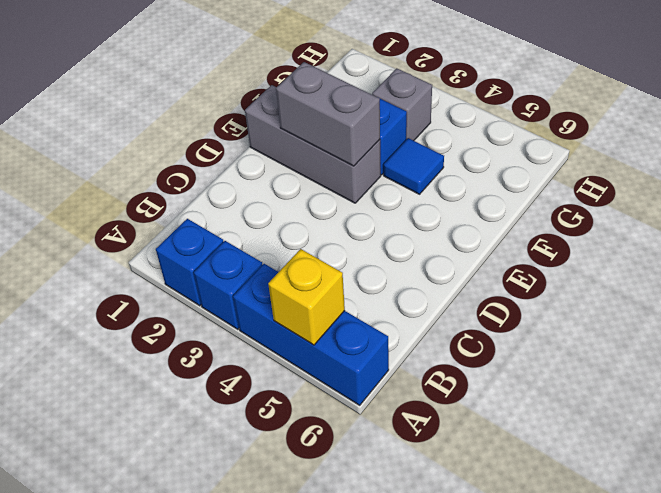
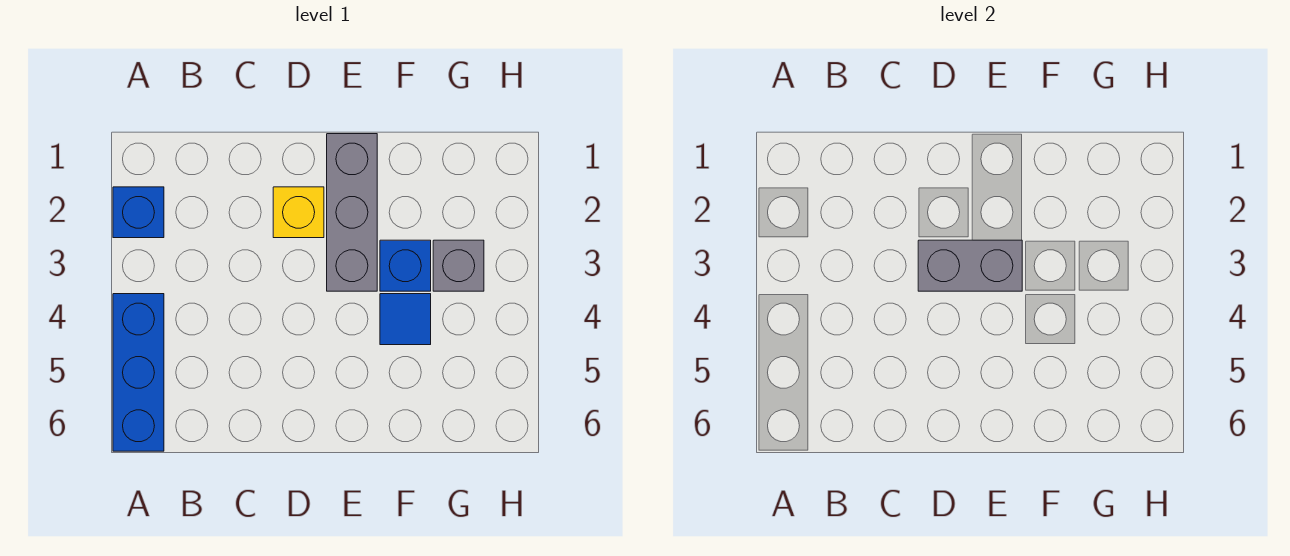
blue 1x1 brick [194,241,263,329] -> none
yellow 1x1 brick [268,249,345,345] -> yellow 1x1 brick moved to [273,187,324,238]
grey 1x2 brick [276,62,380,166] -> grey 1x2 brick turned to [918,240,1022,291]

